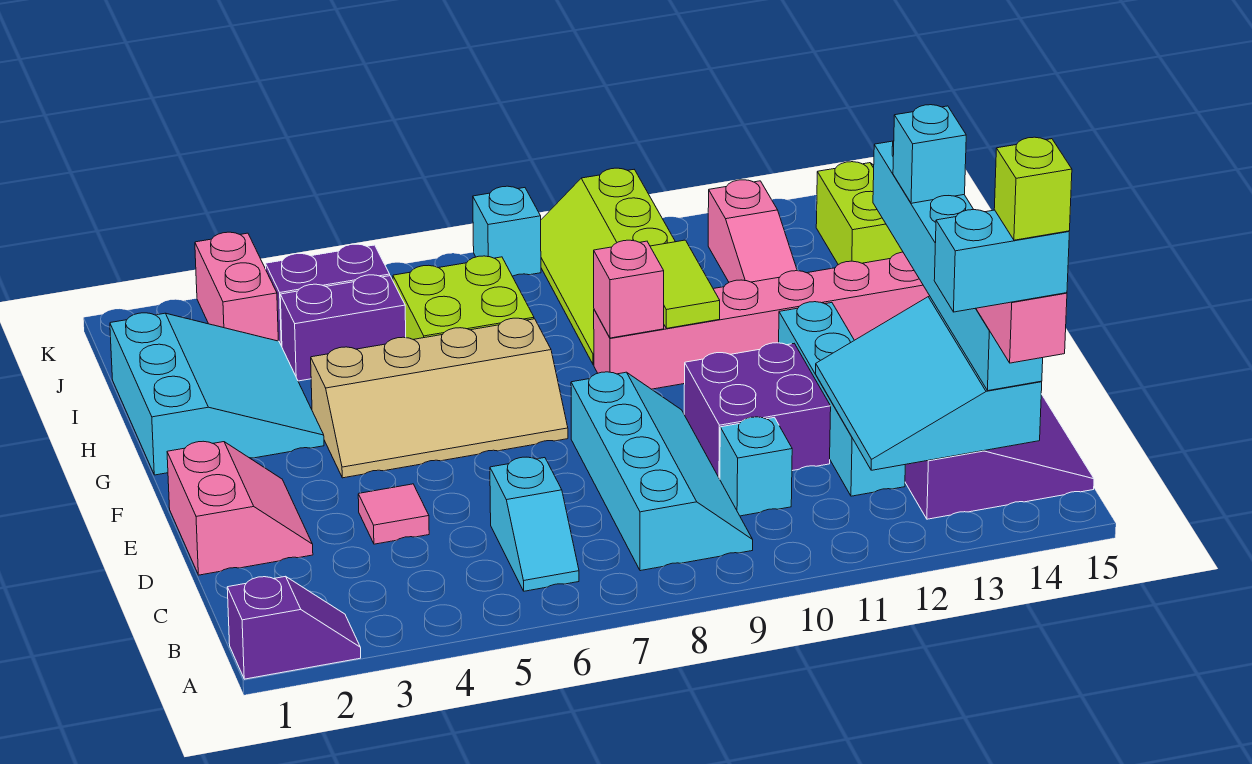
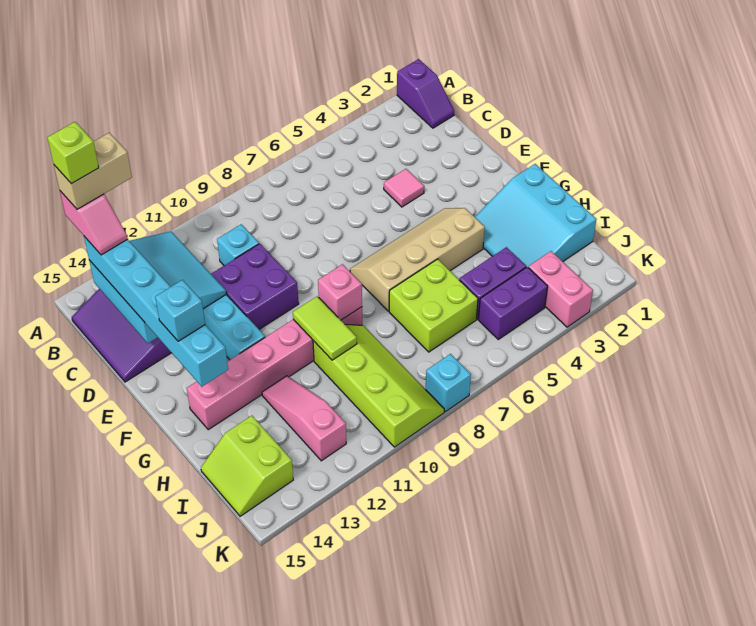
purple 1x2 slope [227,576,361,679] -> purple 1x2 slope turned to [397,59,454,128]
cyan 1x2 brick [934,210,1069,312] -> tan 1x2 brick [54,133,132,209]
cyan 1x2 slope [490,457,579,591] -> none
cyan 2x4 slope [571,372,753,571] -> none
pink 2x2 slope [167,441,313,575] -> none

